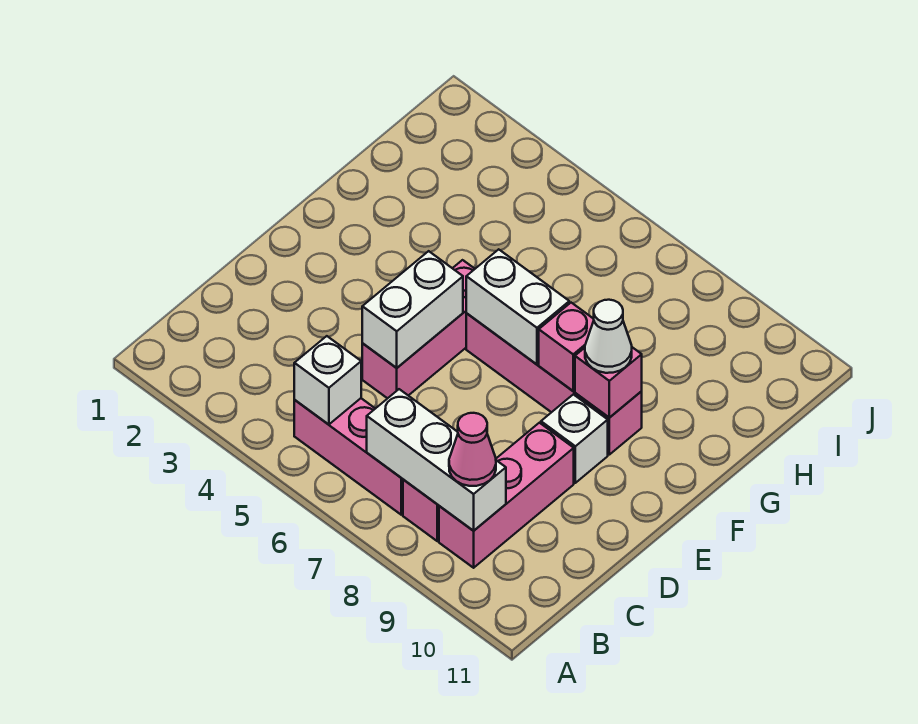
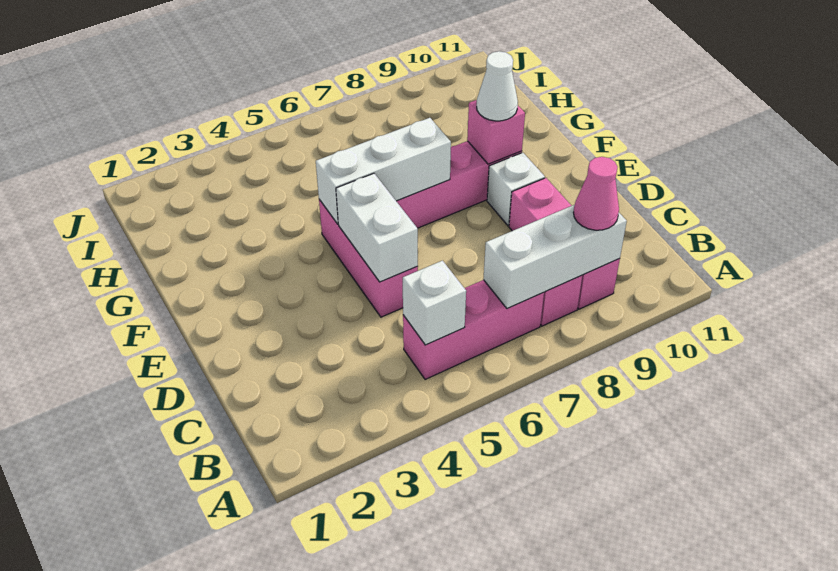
white 1x2 brick [466,249,569,364] -> white 1x3 brick [316,118,451,224]
pink 1x1 brick [539,303,594,391] -> none

